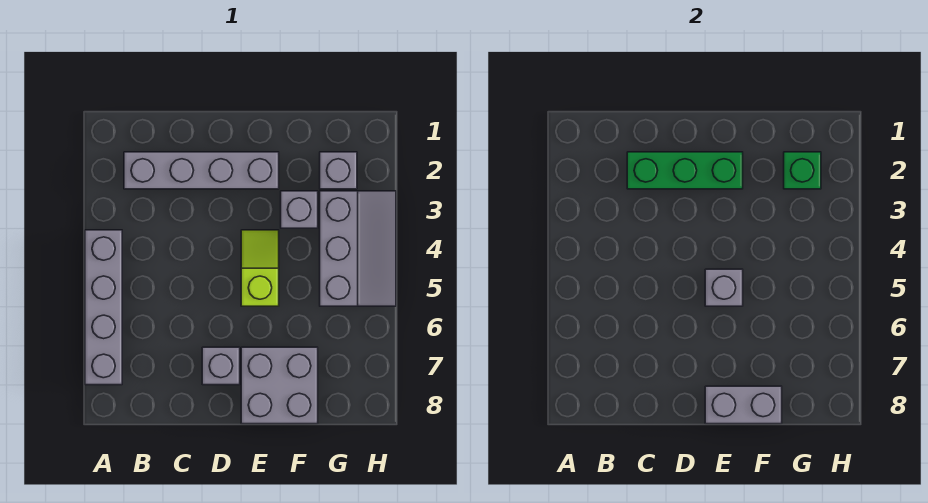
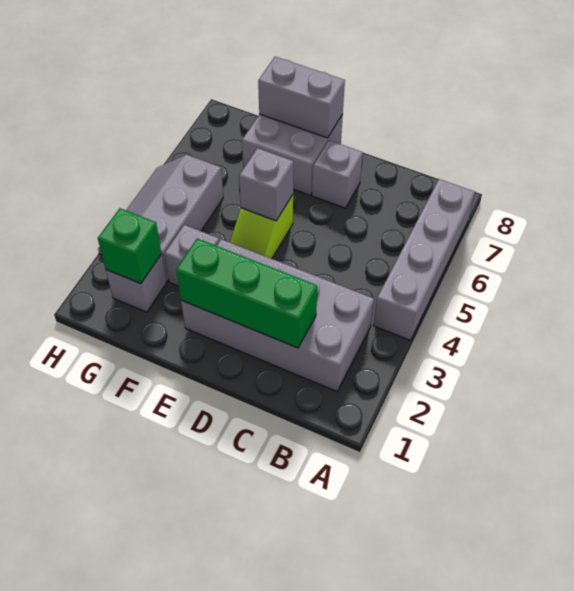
grey 1x4 brick [124,152,279,189] -> grey 2x4 brick [181,239,374,391]

